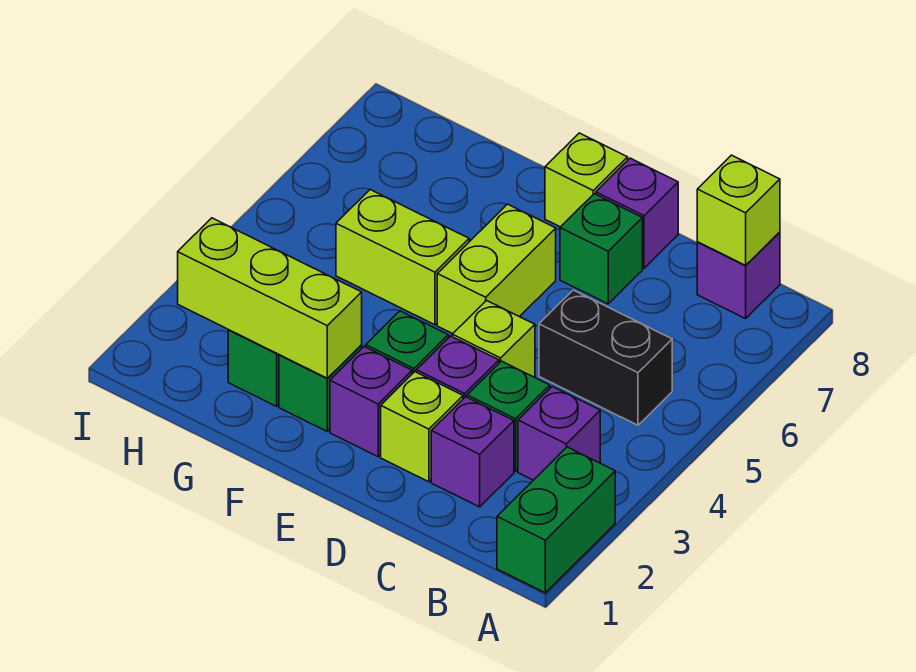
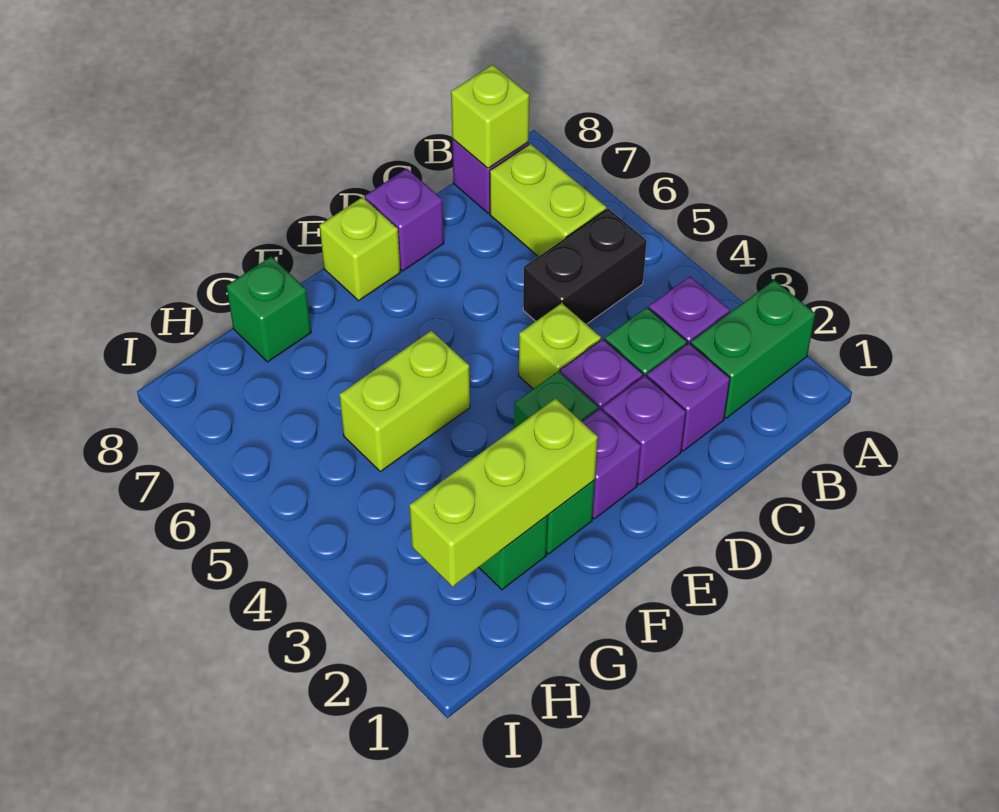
green 1x2 brick [497,447,615,593] -> green 1x2 brick turned to [691,280,815,418]
lime 1x1 brick [381,372,463,482] -> purple 1x1 brick [602,376,686,484]
green 1x1 brick [560,194,642,304] -> green 1x1 brick moved to [226,257,311,362]
lime 1x2 brick [437,204,556,334] -> lime 1x2 brick moved to [490,144,606,257]

